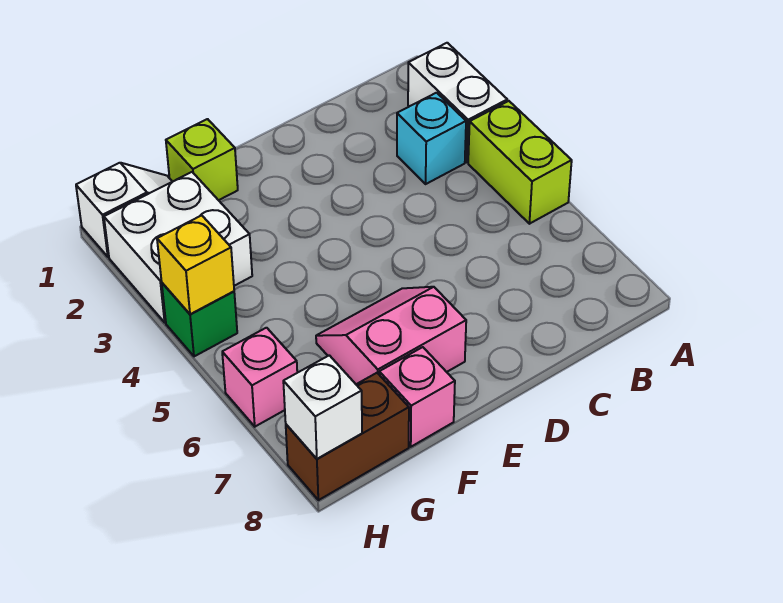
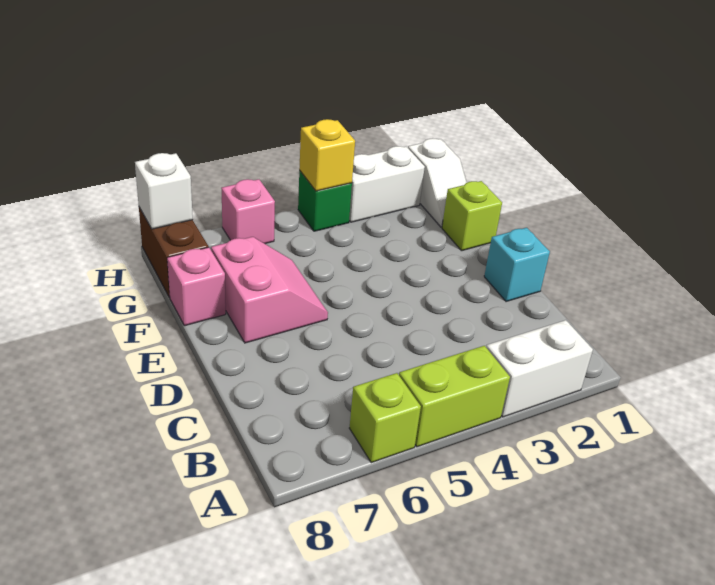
none -> lime 1x1 brick [349,373,421,463]
cyan 1x1 brick [397,93,466,184] -> cyan 1x1 brick moved to [484,228,550,302]
white 2x2 brick [104,172,252,322] -> white 1x2 brick [349,146,425,222]

